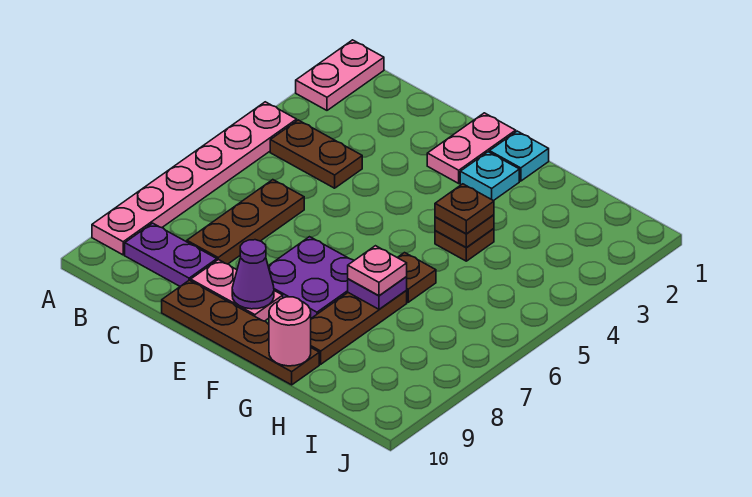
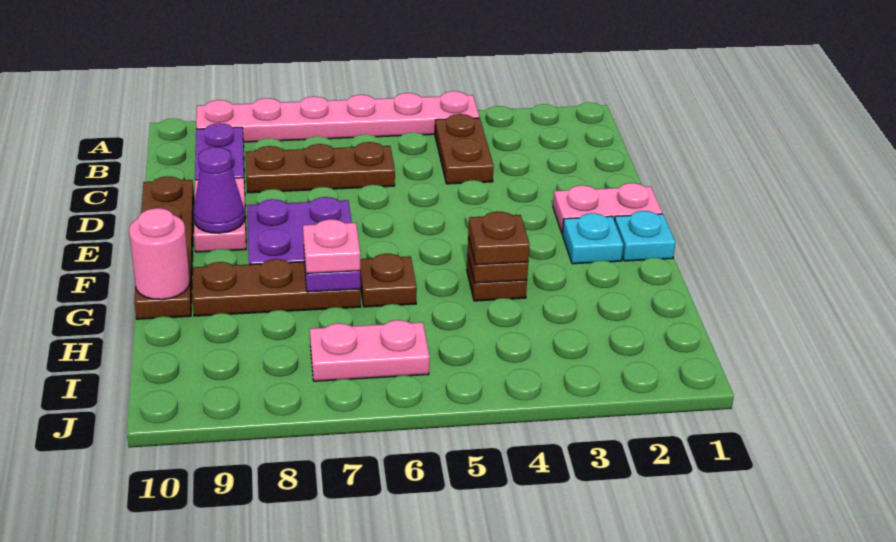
pink 1x2 plate [296,40,384,110] -> pink 1x2 plate moved to [310,320,430,381]

